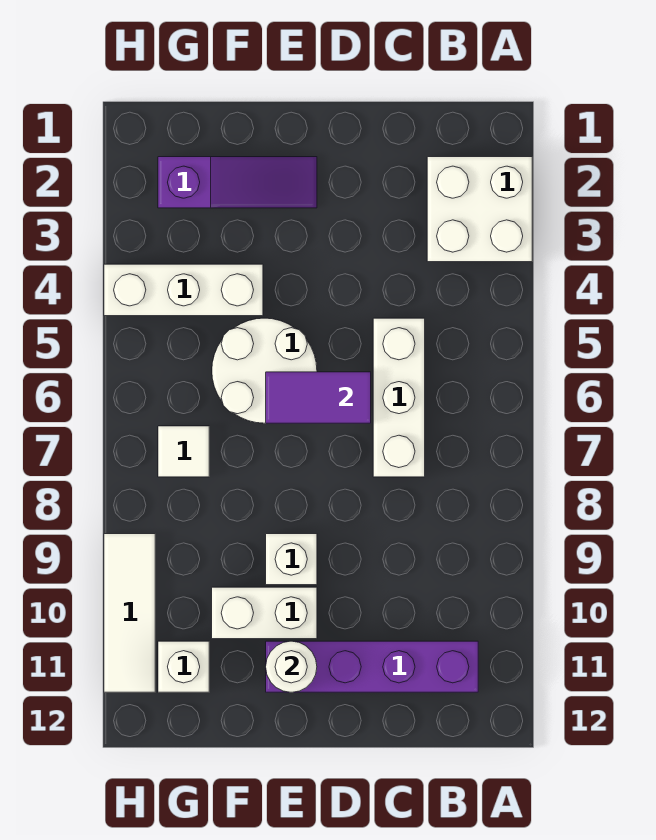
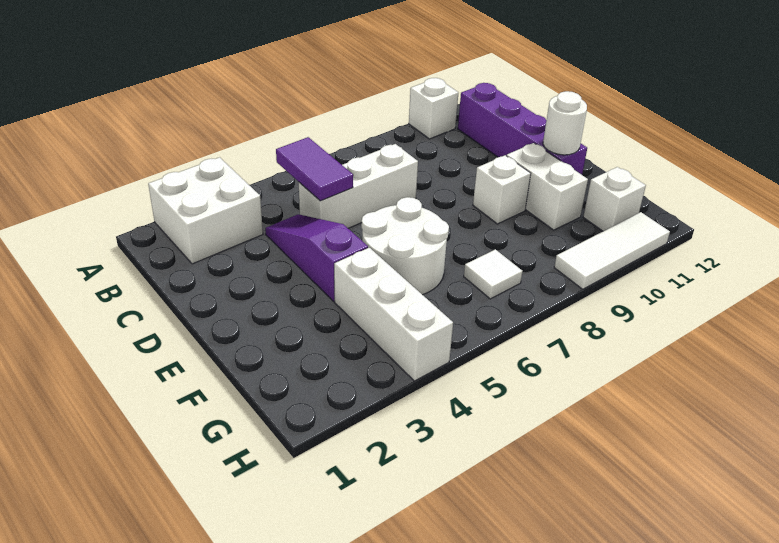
none -> white 1x1 brick [409,78,458,139]
purple 1x2 tile [266,372,371,423] -> purple 1x2 tile moved to [276,137,353,201]
purple 1x3 slope [158,157,317,208] -> purple 1x3 slope moved to [265,214,368,301]

